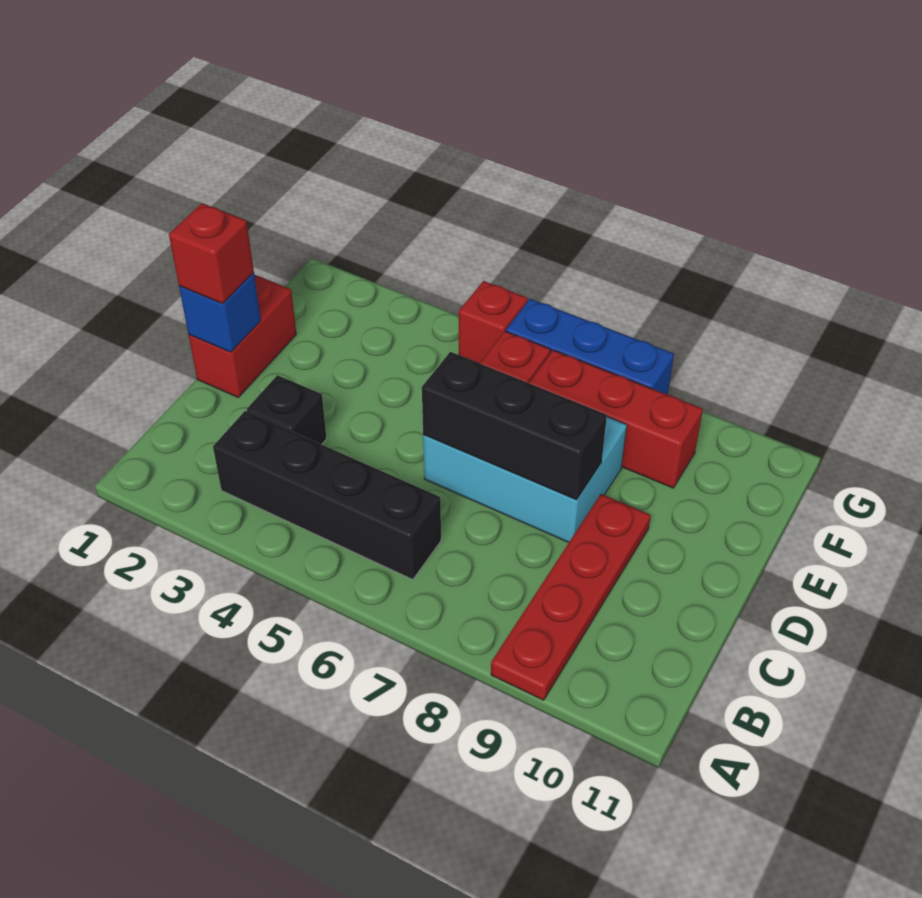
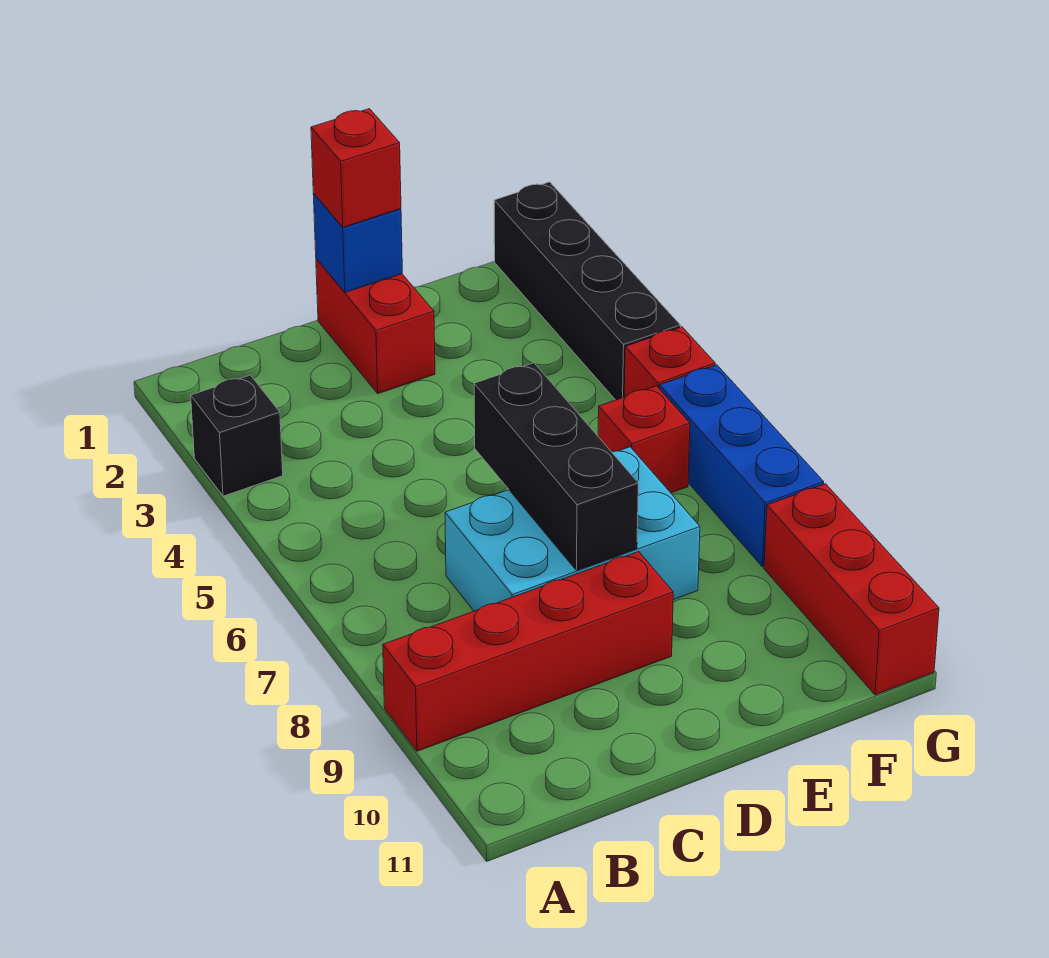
red 1x4 plate [491,494,651,700] -> red 1x4 brick [383,552,673,751]
black 1x4 brick [213,411,441,580] -> black 1x4 brick moved to [494,182,681,400]
black 1x1 brick [247,375,327,445] -> black 1x1 brick moved to [191,375,283,496]
red 1x2 brick [189,274,296,397] -> red 1x2 brick turned to [316,259,435,394]
cyan 2x3 brick [423,417,627,542] -> cyan 2x3 brick turned to [445,447,700,611]
red 1x3 brick [529,350,703,488] -> red 1x3 brick moved to [764,484,939,695]

